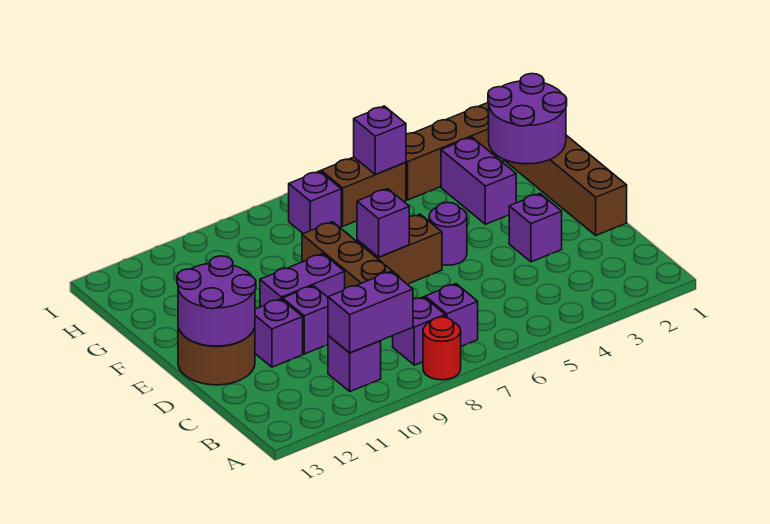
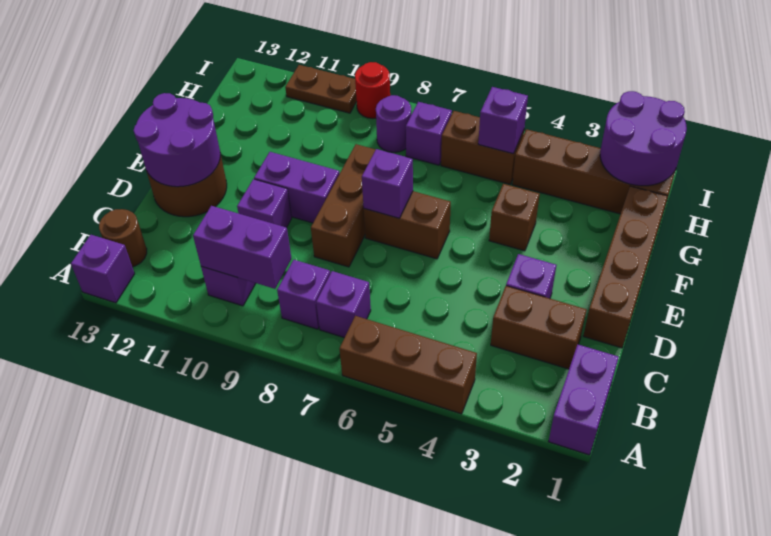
none -> brown 1x3 brick [339,316,477,414]
red 1x1 round brick [423,317,461,380] -> red 1x1 round brick moved to [355,62,390,119]
none -> brown 1x1 round brick [99,209,147,267]
none -> brown 1x2 brick [491,286,587,369]
purple 1x1 brick [255,299,303,367] -> purple 1x1 brick moved to [71,235,135,303]
purple 1x1 round brick [429,202,467,265] -> purple 1x1 round brick moved to [376,95,411,152]
purple 2x2 round brick [488,74,567,164] -> purple 2x2 round brick moved to [600,91,687,186]
purple 1x2 brick [441,137,516,224] -> purple 1x2 brick moved to [548,344,619,455]
none -> brown 1x1 brick [489,184,540,251]
none -> brown 1x2 plate [285,65,357,113]

